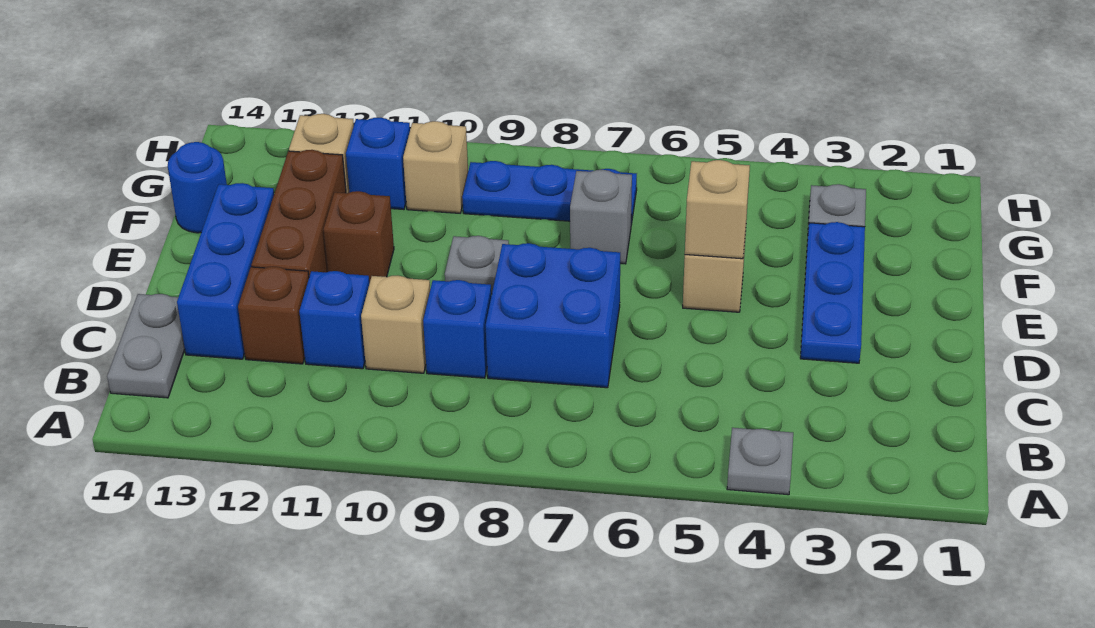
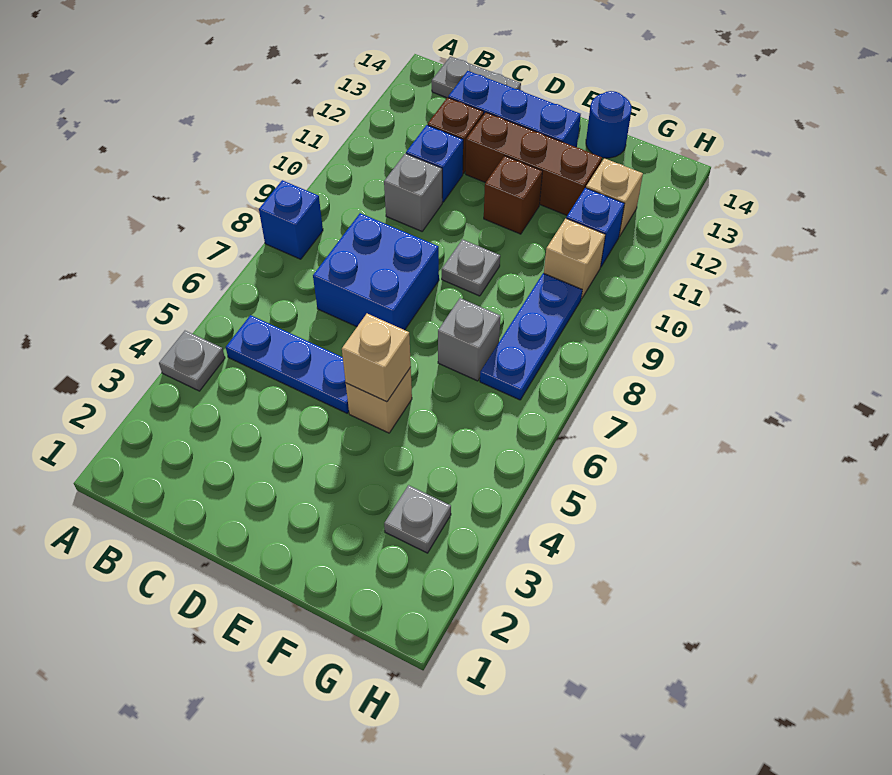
blue 1x1 brick [423,280,491,378] -> blue 1x1 brick moved to [259,180,323,259]
tan 1x1 brick [361,276,430,373] -> grey 1x1 brick [384,153,442,231]
blue 1x3 plate [800,222,865,363] -> blue 1x3 plate moved to [226,315,349,413]

